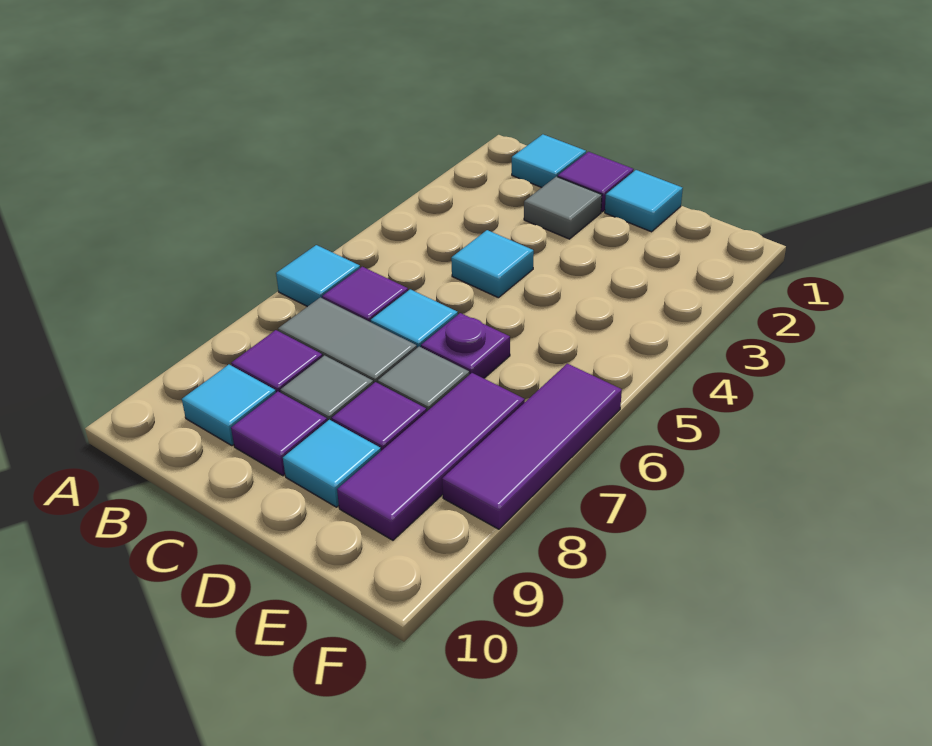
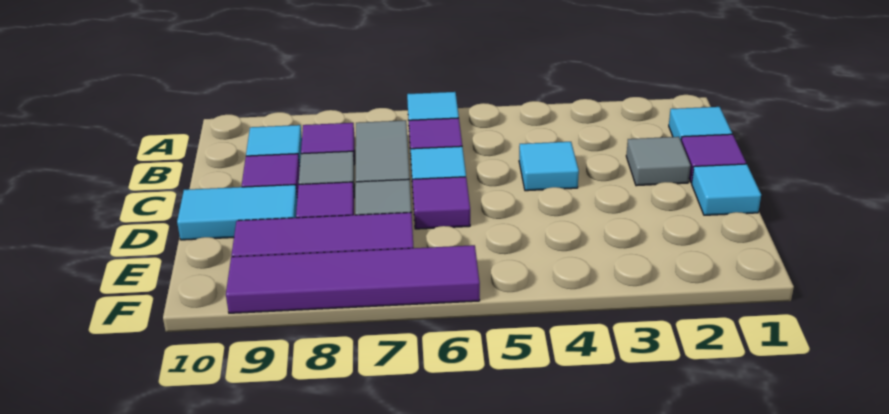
purple 1x1 plate [421,313,510,378] -> purple 1x1 tile [412,177,470,229]
cyan 1x1 tile [283,420,381,507] -> cyan 1x2 tile [177,185,297,240]
purple 1x3 tile [442,364,622,529] -> purple 1x4 tile [226,245,480,313]

